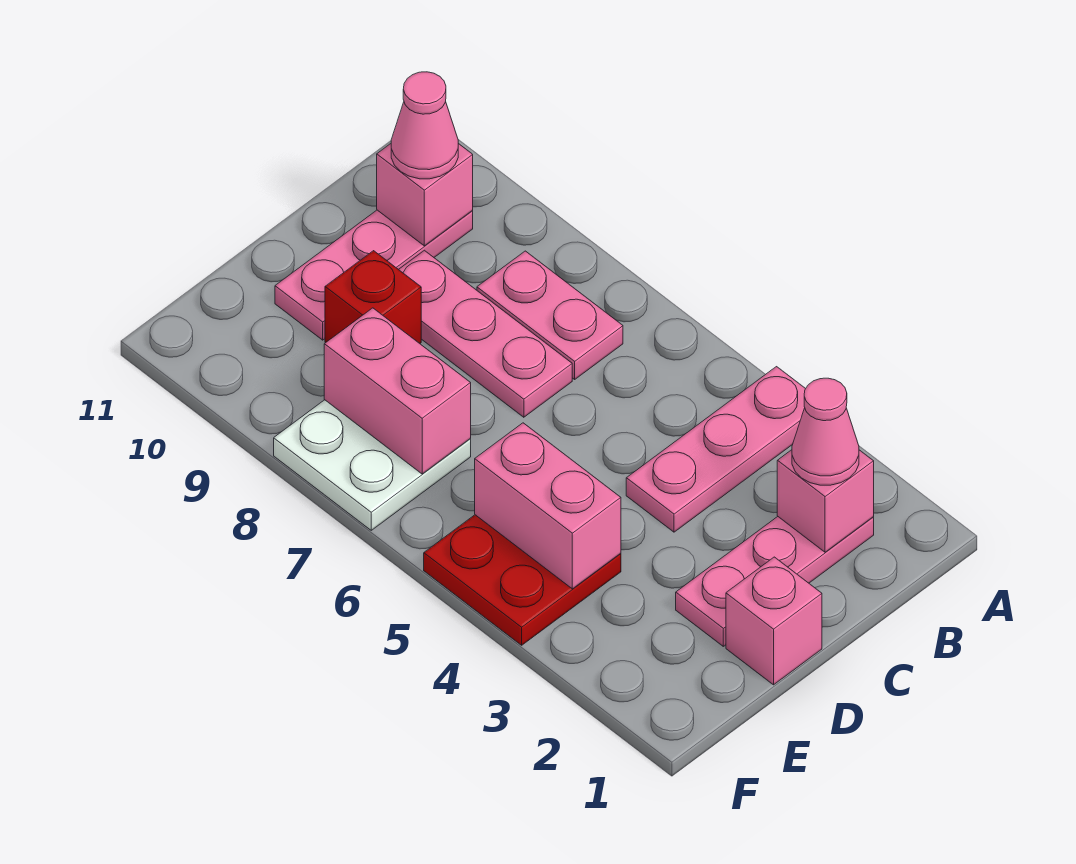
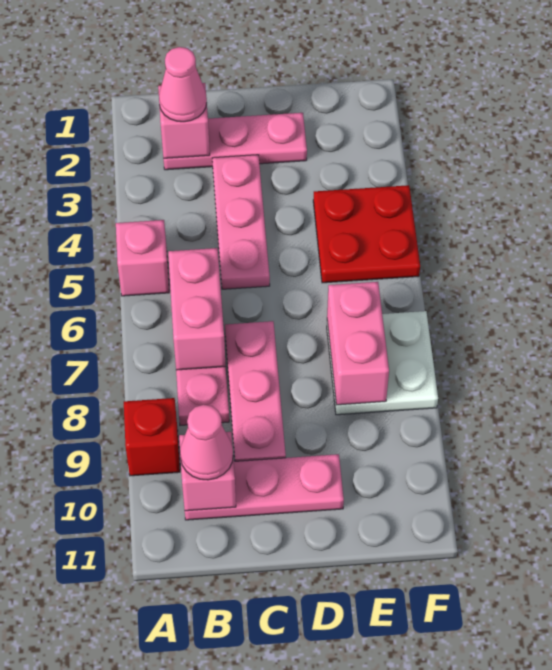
pink 1x3 plate [626,367,805,532] -> pink 1x3 plate turned to [212,155,270,289]
pink 1x1 brick [726,557,822,685] -> pink 1x1 brick moved to [116,220,169,296]
red 1x1 brick [325,251,421,343] -> red 1x1 brick moved to [124,398,180,476]
pink 1x2 brick [475,423,621,589] -> pink 1x2 brick moved to [168,248,226,370]

